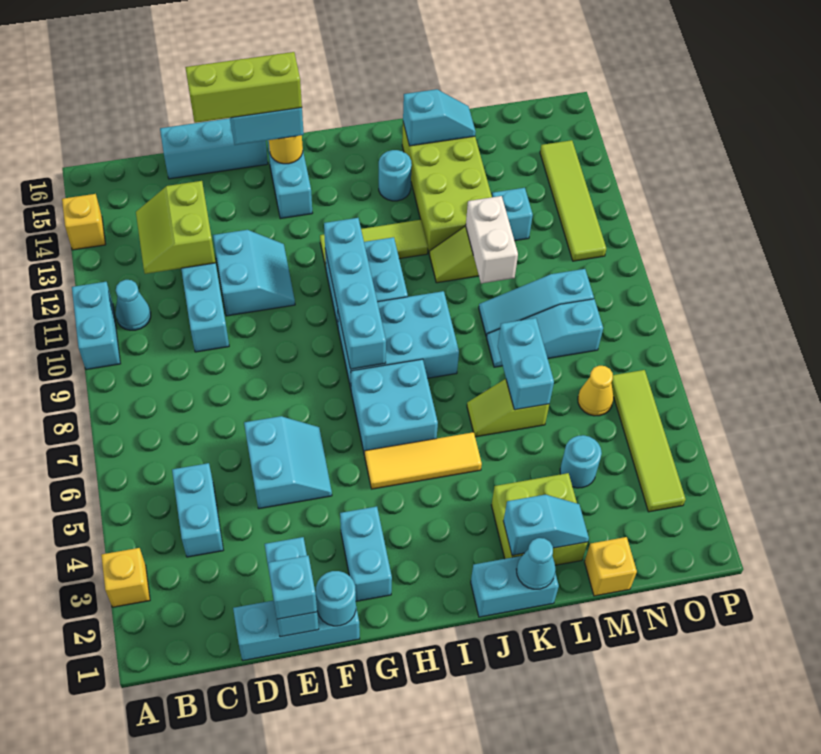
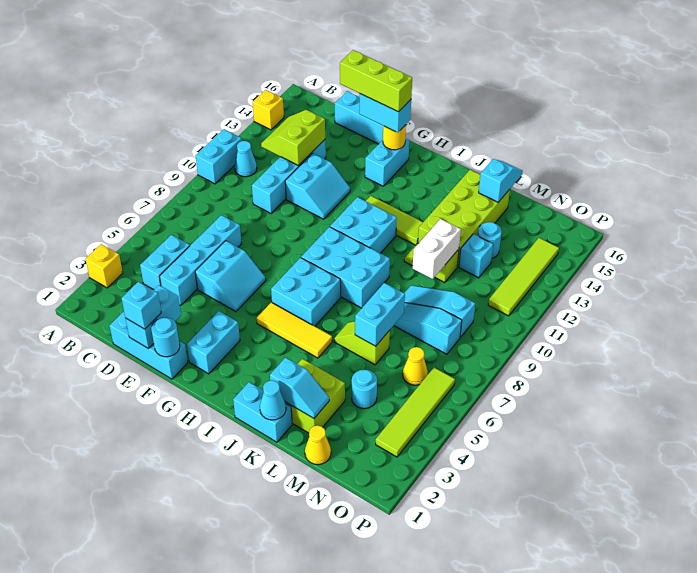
cyan 1x4 brick [324,218,386,369] -> cyan 1x4 brick moved to [160,215,241,305]
cyan 1x1 round brick [379,150,412,201] -> cyan 1x1 round brick moved to [478,222,502,258]
cyan 1x2 slope [403,89,476,146] -> cyan 1x2 slope turned to [479,159,523,202]
yellow 1x1 brick [585,537,637,596] -> yellow 1x1 cone [305,426,331,465]

